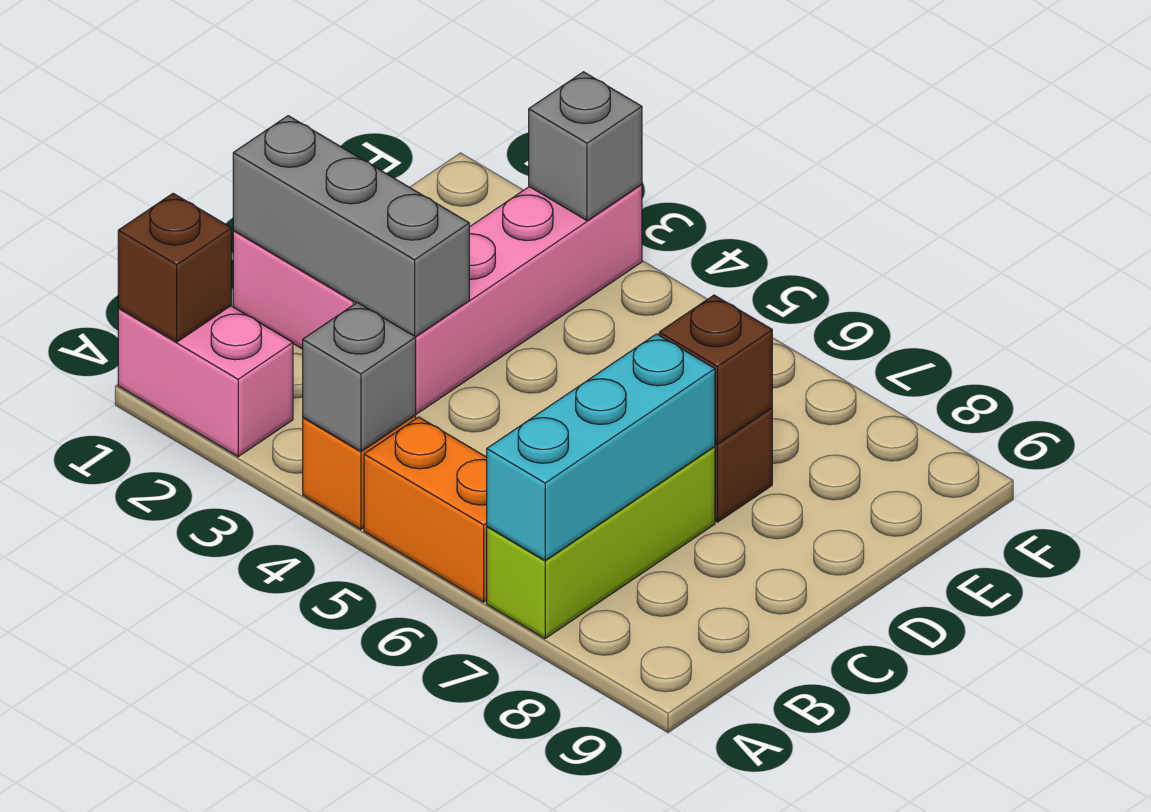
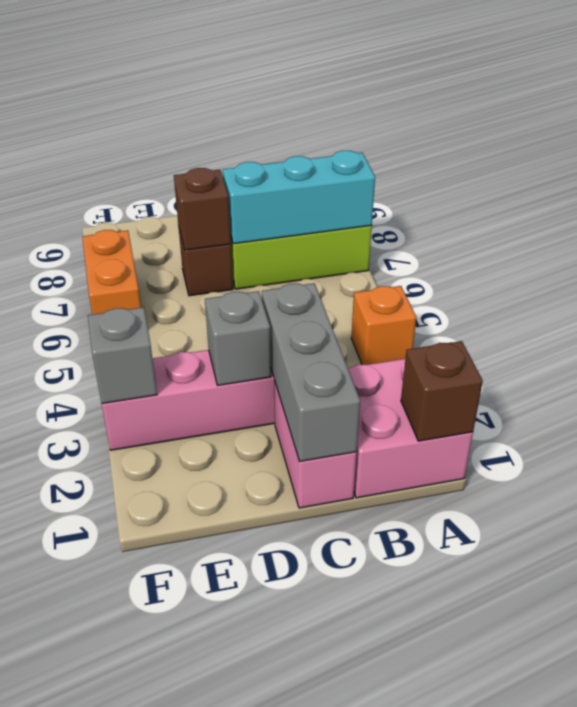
pink 1x2 brick [118,306,293,457] -> pink 2x2 brick [348,359,473,498]
grey 1x1 brick [303,303,416,451] -> grey 1x1 brick moved to [205,291,271,385]
orange 1x2 brick [364,417,487,602] -> orange 1x2 brick moved to [82,230,141,314]

